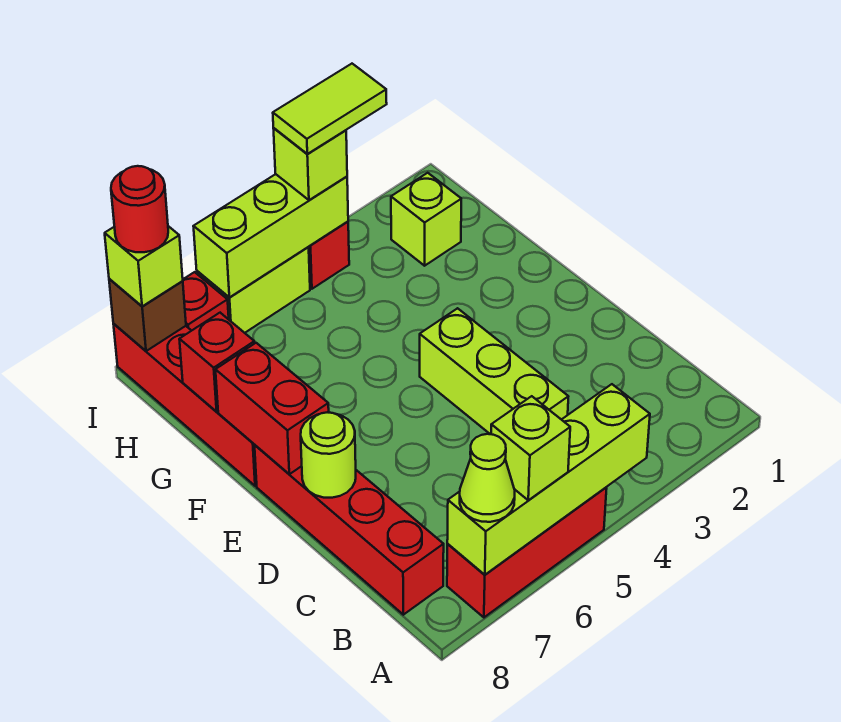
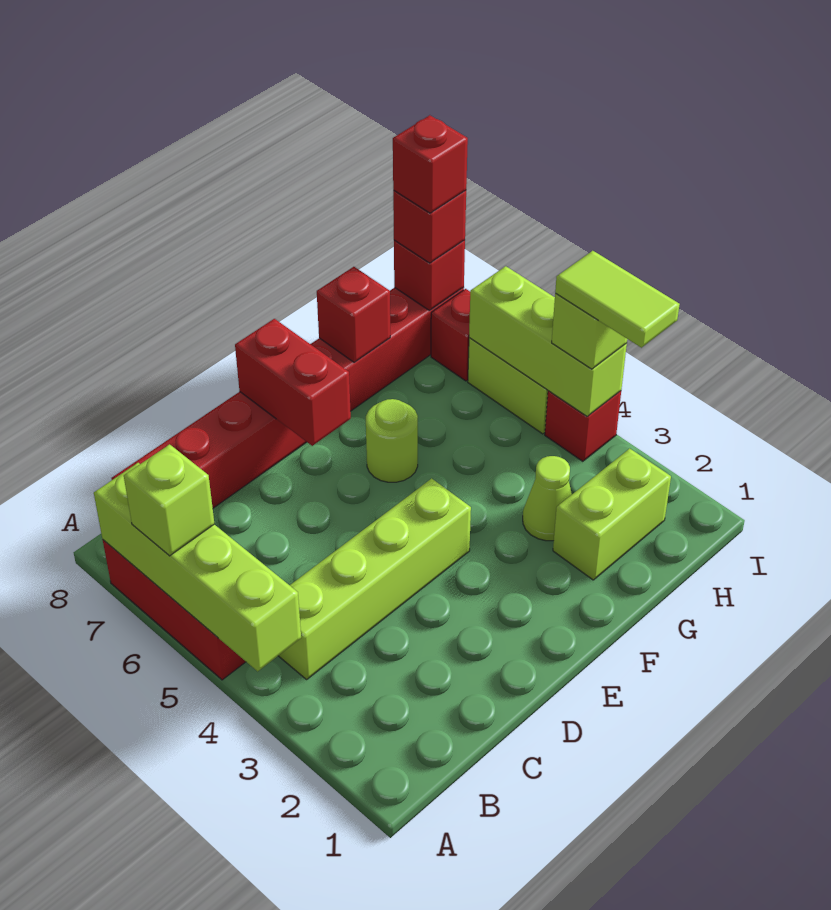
lime 1x1 cone [460,434,515,522] -> lime 1x1 cone moved to [523,456,572,541]
lime 1x3 brick [420,308,568,434] -> lime 1x4 brick [279,478,471,679]
lime 1x1 round brick [301,412,356,498] -> lime 1x1 round brick moved to [366,399,418,482]
red 1x2 brick [216,343,329,474] -> red 1x2 brick turned to [235,319,351,446]
lime 1x1 brick [391,173,461,266] -> lime 1x2 brick [553,448,671,580]
brown 1x1 brick [109,279,186,351] -> red 1x1 brick [394,240,465,310]
lime 1x1 brick [105,226,183,306] -> red 1x1 brick [393,190,466,263]
red 1x1 round brick [111,166,168,252] -> red 1x1 brick [393,115,468,213]

